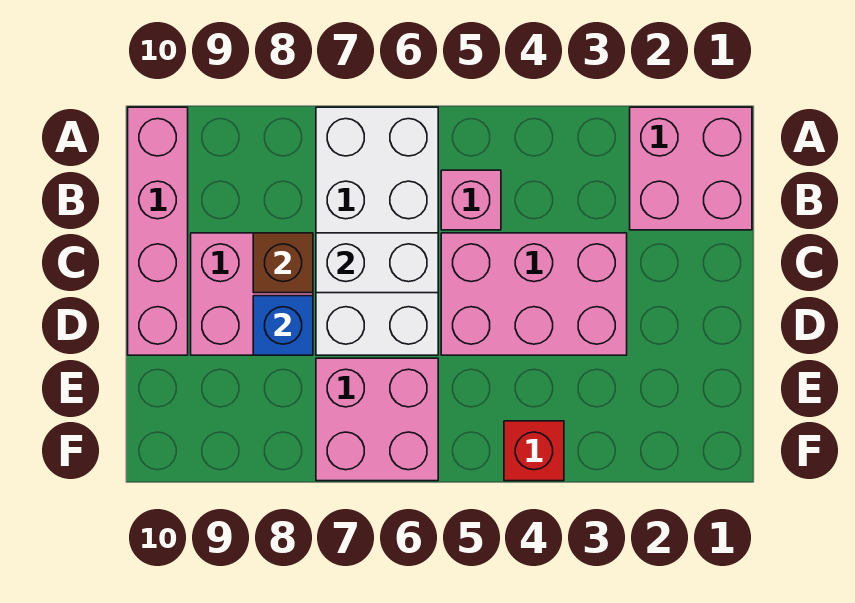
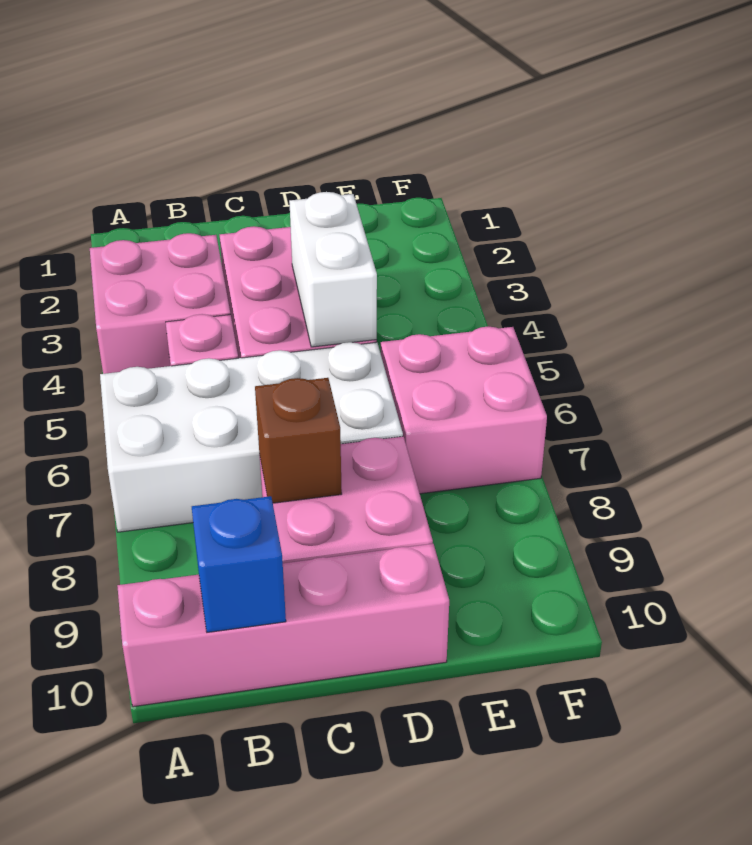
pink 2x2 brick [630,107,752,230] -> pink 2x2 brick moved to [90,233,230,374]
white 1x2 brick [316,233,438,293] -> white 1x2 brick moved to [289,192,377,347]
blue 1x1 brick [253,296,313,355] -> blue 1x1 brick moved to [192,496,286,632]
red 1x1 brick [504,421,564,481] -> none

